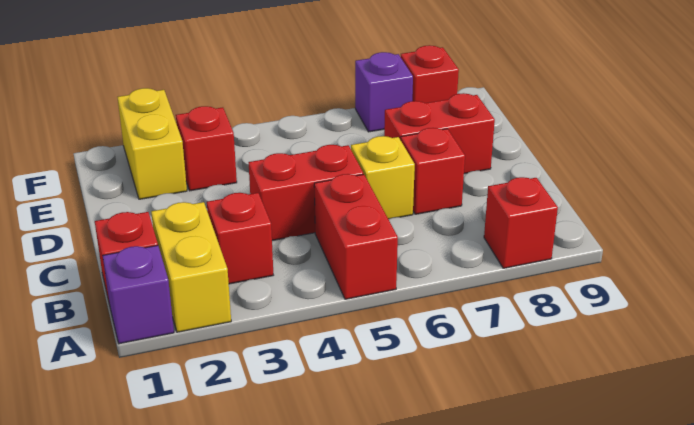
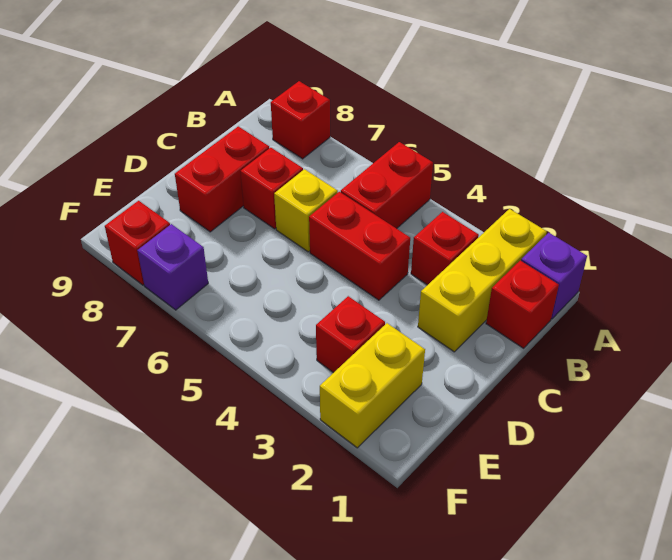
yellow 1x2 brick [151,202,231,332] -> yellow 1x3 brick [418,209,547,352]
red 1x2 brick [384,93,495,174] -> red 1x2 brick turned to [175,126,269,232]

